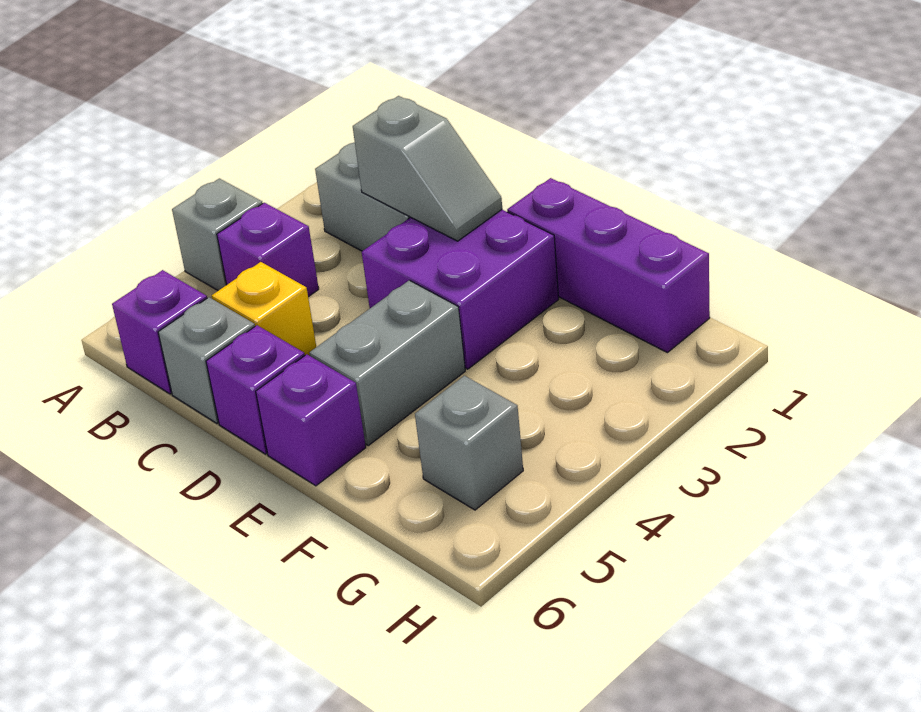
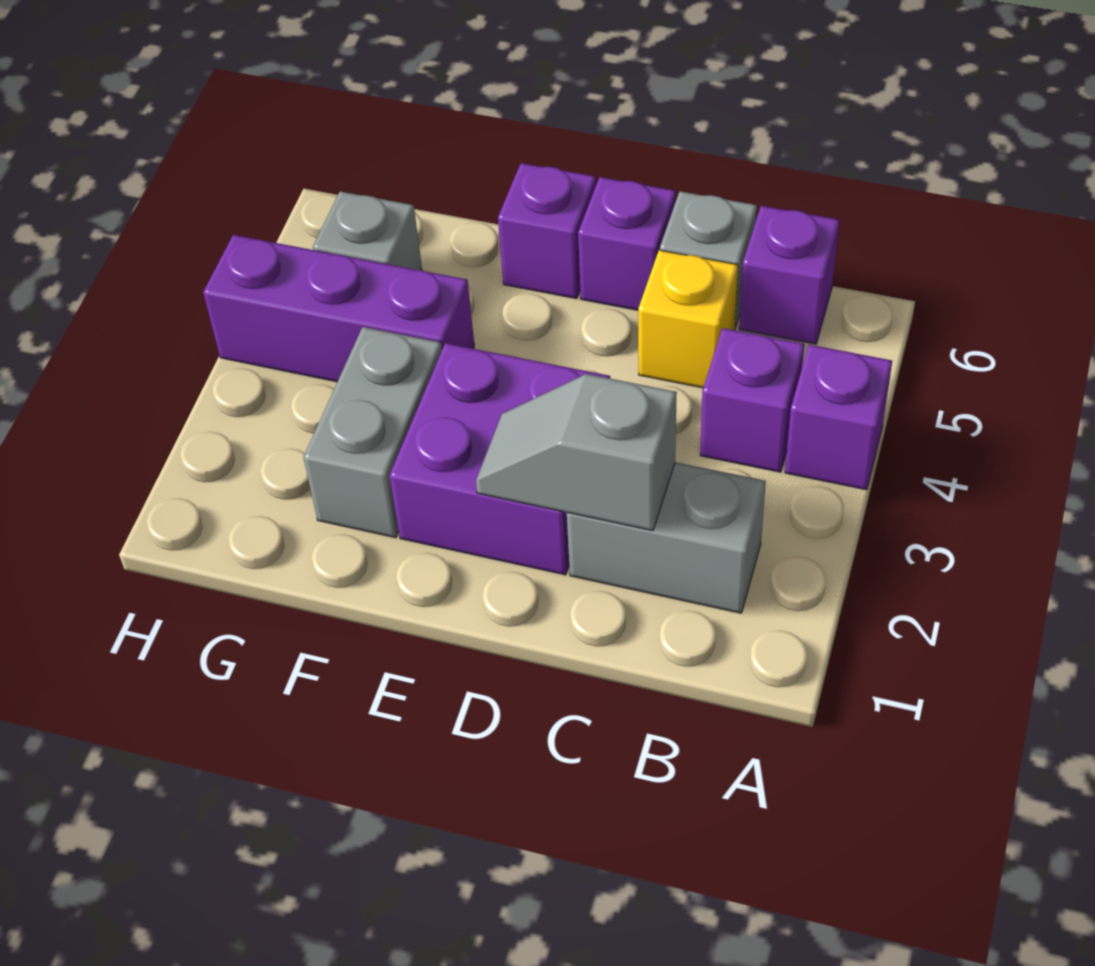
grey 1x1 brick [172,178,263,291] -> purple 1x1 brick [785,345,892,490]
purple 1x3 brick [507,178,710,353] -> purple 1x3 brick moved to [203,235,474,382]
grey 1x2 brick [310,280,465,445] -> grey 1x2 brick moved to [303,327,442,538]

